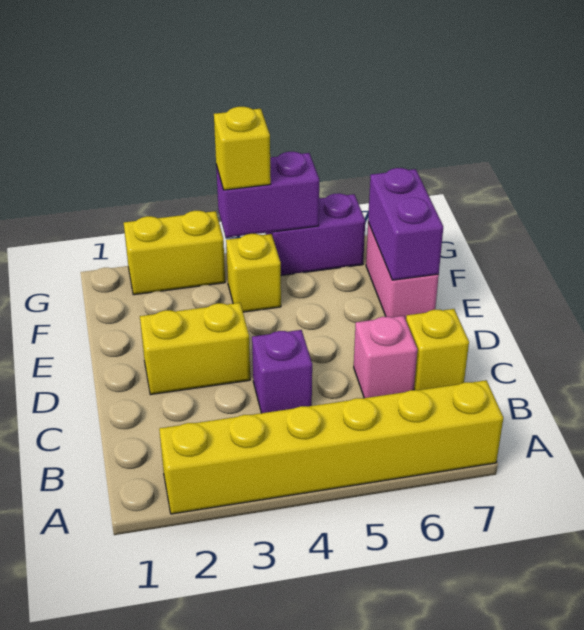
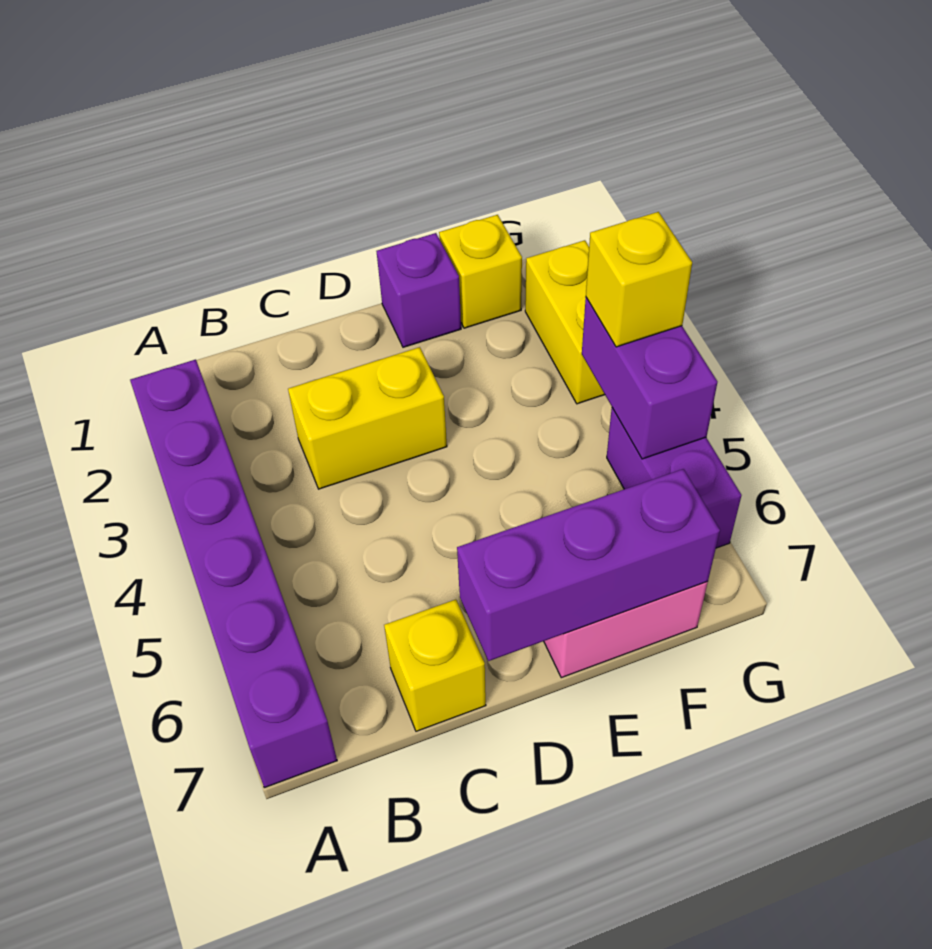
yellow 1x6 brick [159,380,503,514] -> purple 1x6 brick [130,360,337,788]
purple 1x1 brick [252,330,312,413] -> purple 1x1 brick moved to [377,233,461,347]
pink 1x1 brick [354,316,417,398] -> none
yellow 1x2 brick [140,303,250,395] -> yellow 1x2 brick turned to [288,347,447,489]
purple 1x2 brick [368,168,443,280] -> purple 1x3 brick [457,469,720,661]
yellow 1x1 brick [226,234,281,312] -> yellow 1x1 brick moved to [439,215,522,328]

